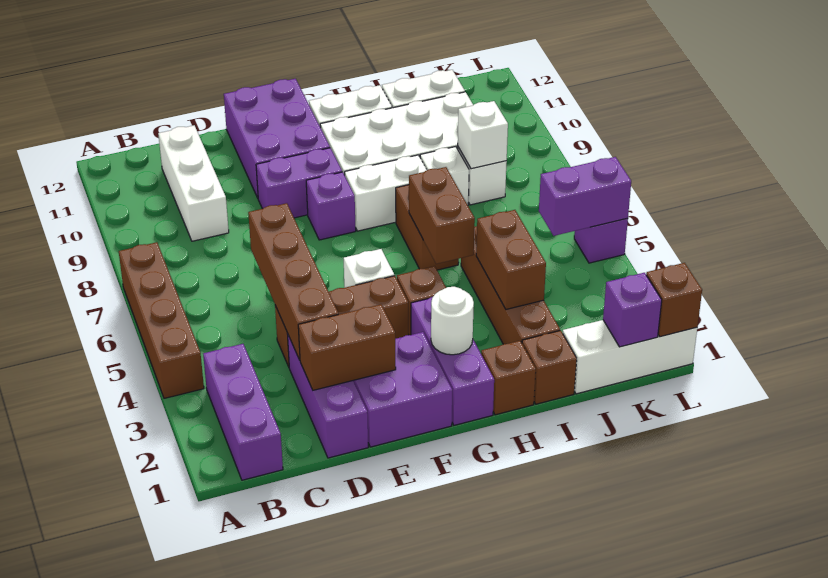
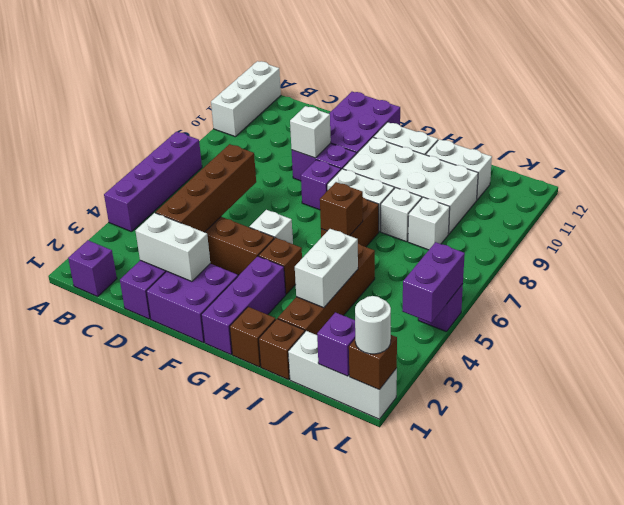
brown 1x4 brick [119,242,204,398] -> purple 1x4 brick [104,132,202,232]
purple 1x3 brick [203,344,283,480] -> purple 1x1 brick [68,240,117,297]
white 1x3 brick [158,125,229,241] -> white 1x3 brick moved to [211,61,281,137]
brown 1x2 brick [298,304,396,390] -> white 1x2 brick [136,213,210,282]
white 1x1 round brick [431,287,474,355] -> white 1x1 round brick moved to [355,296,391,354]
brown 1x2 brick [409,167,475,264] -> brown 1x1 brick [320,182,363,236]
brown 1x2 brick [476,210,546,309] -> white 1x2 brick [295,229,358,308]
white 1x1 brick [458,101,508,169] -> white 1x1 brick moved to [290,106,331,158]
purple 1x2 brick [539,157,631,236] -> purple 1x2 brick turned to [402,242,465,323]

